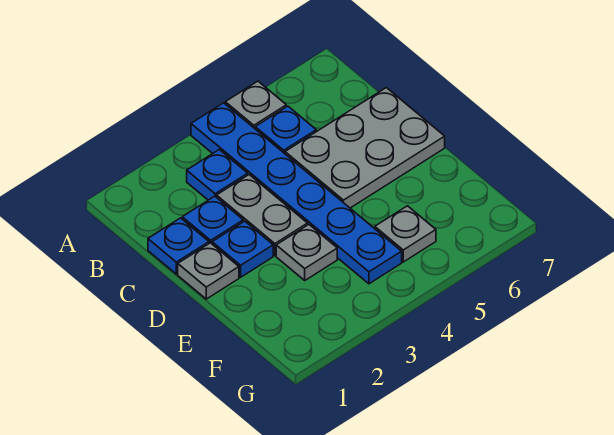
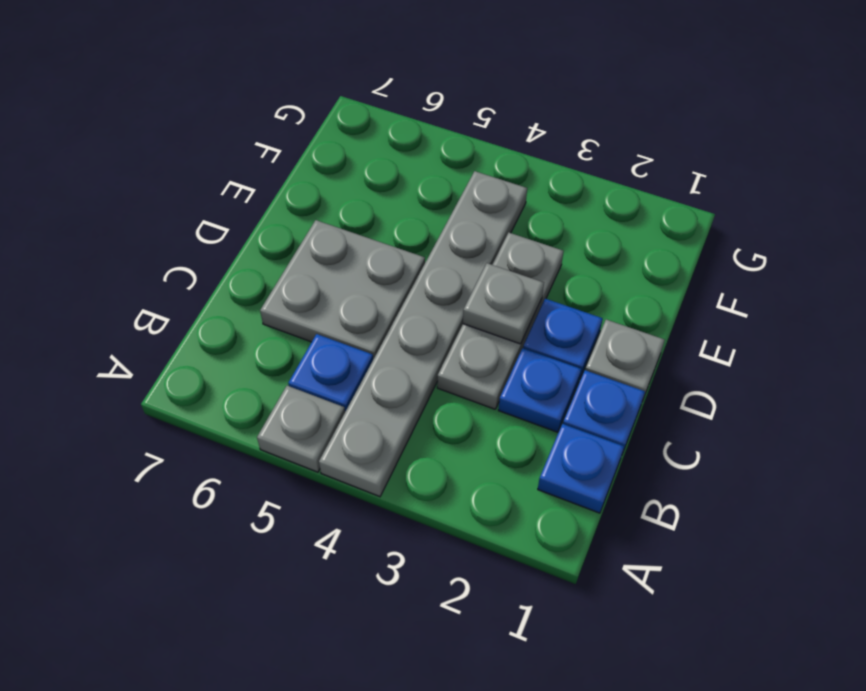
blue 1x6 plate [191,103,402,284] -> grey 1x6 plate [319,171,527,497]
blue 1x1 plate [187,150,248,200] -> blue 1x1 plate moved to [538,424,624,513]
grey 2x3 plate [285,88,445,208] -> grey 2x2 plate [260,220,425,359]
grey 1x1 plate [375,206,436,262] -> grey 1x1 plate moved to [463,263,544,344]

